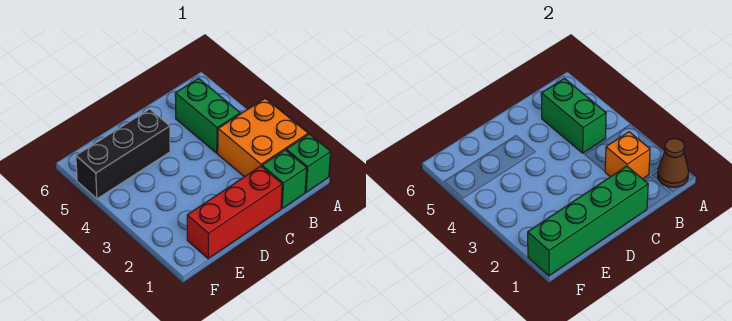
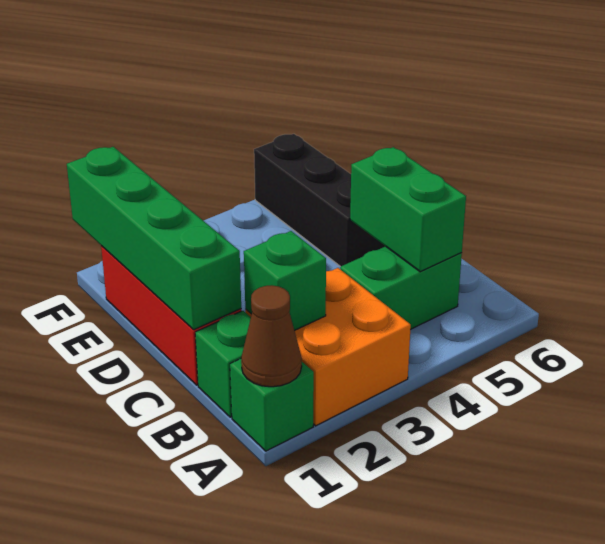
orange 1x1 brick [605,132,650,179] -> green 1x1 brick [244,231,326,331]
green 1x2 brick [541,78,606,153] -> green 1x2 brick turned to [350,147,466,272]

